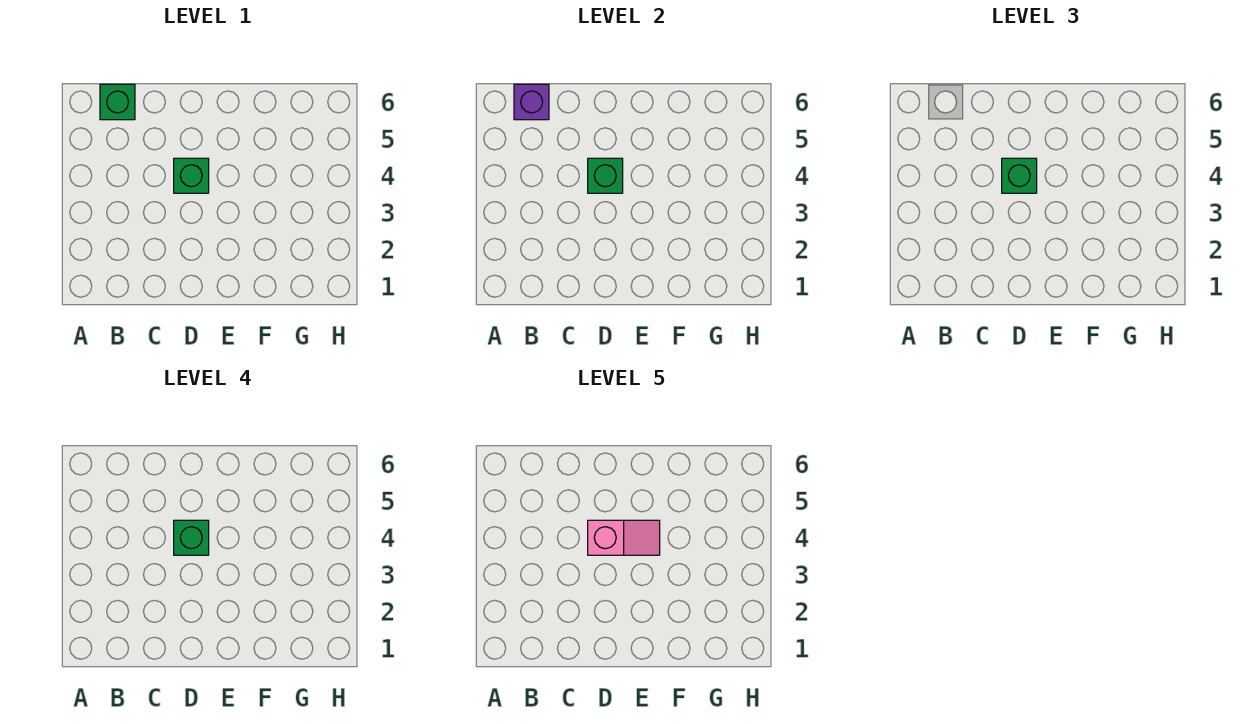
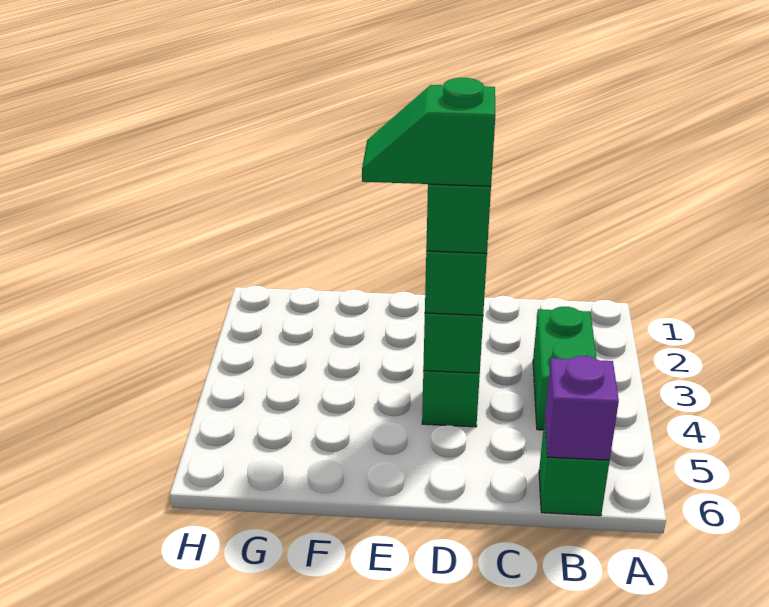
none -> green 1x2 brick [533,307,597,430]
pink 1x2 slope [588,520,660,555] -> green 1x2 slope [362,78,495,186]

